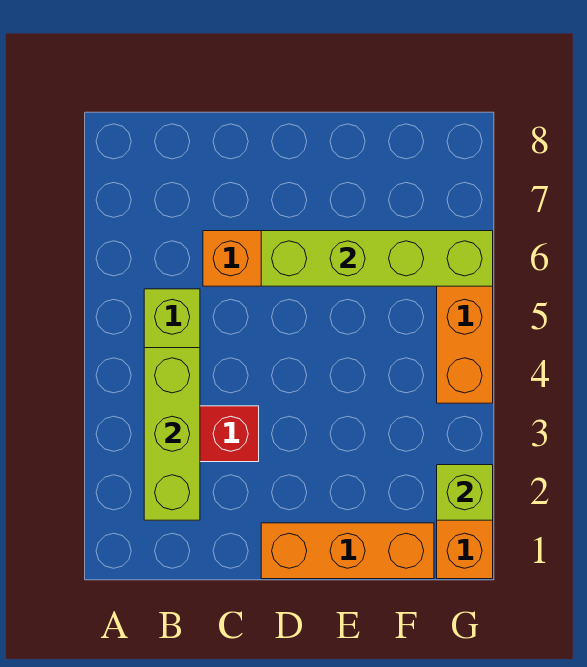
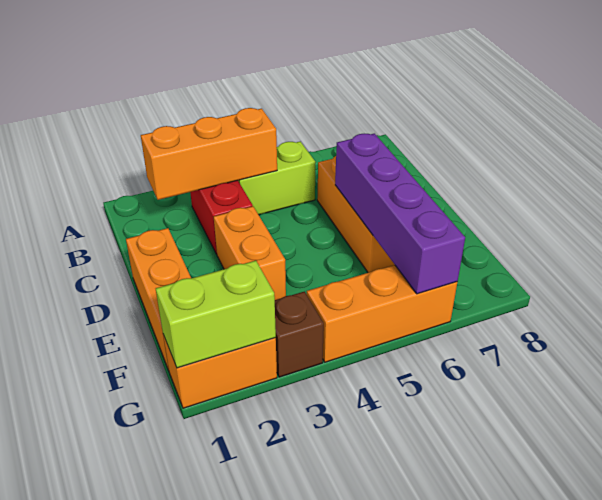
lime 1x3 brick [144,348,200,520] -> orange 1x3 brick [141,108,277,200]
none -> orange 1x2 brick [214,206,286,300]
lime 1x4 brick [261,231,493,286] -> purple 1x4 brick [335,134,465,294]
lime 1x1 brick [437,465,493,520] -> lime 1x2 brick [156,261,276,368]
none -> brown 1x1 brick [275,292,324,377]

